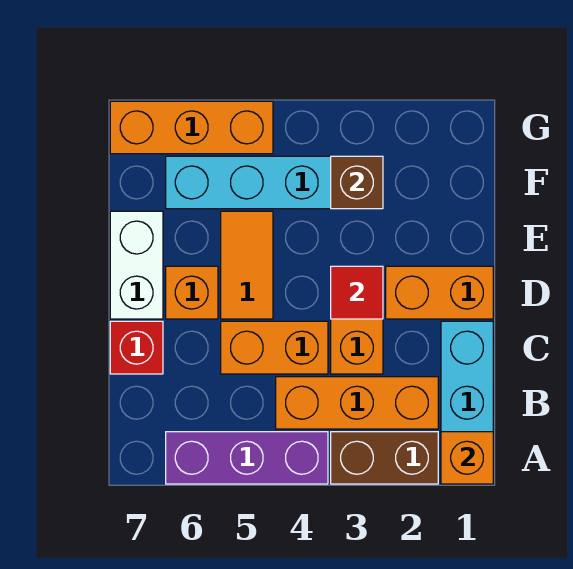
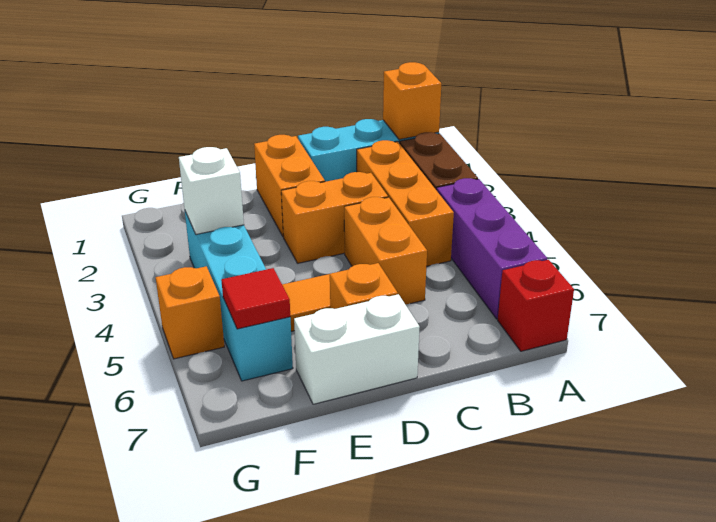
red 1x1 brick [110,321,163,374] -> red 1x1 brick moved to [498,260,574,351]
red 1x1 tile [331,266,383,319] -> red 1x1 tile moved to [221,268,290,329]
brown 1x1 brick [331,156,383,209] -> white 1x1 brick [179,147,244,234]
orange 1x3 brick [110,101,273,154] -> orange 1x1 brick [156,266,224,359]

